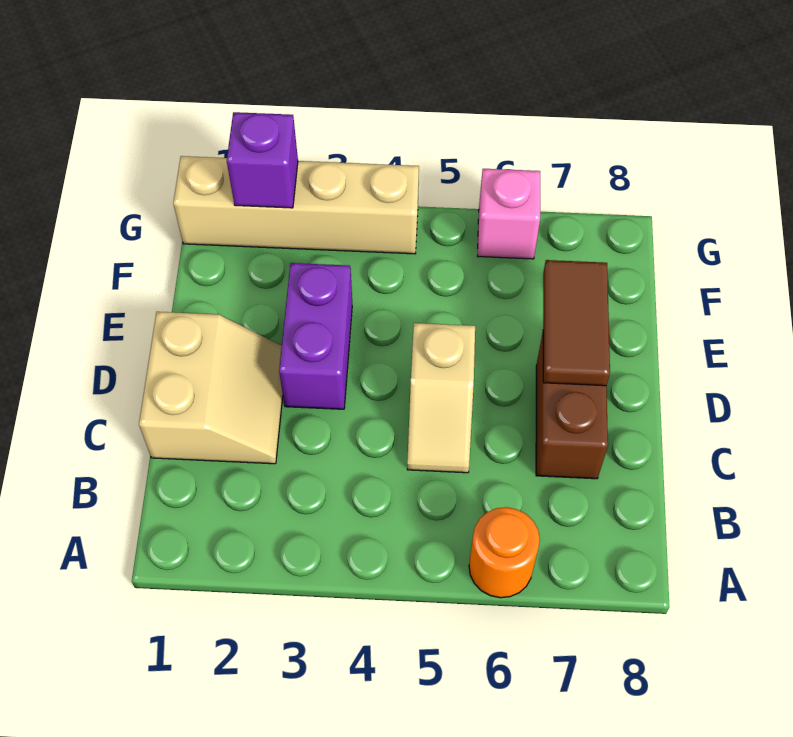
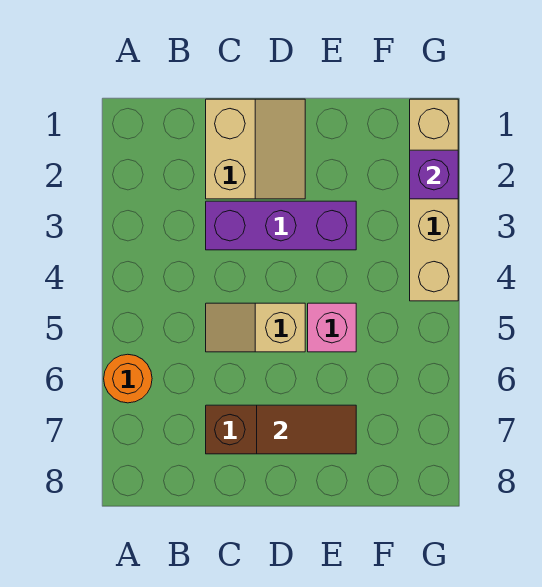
tan 2x2 slope [139,312,283,464] -> tan 2x2 slope turned to [206,99,305,199]
purple 1x2 brick [279,263,352,409] -> purple 1x3 brick [206,201,356,250]
pink 1x1 brick [478,169,540,259] -> pink 1x1 brick moved to [308,303,356,352]

